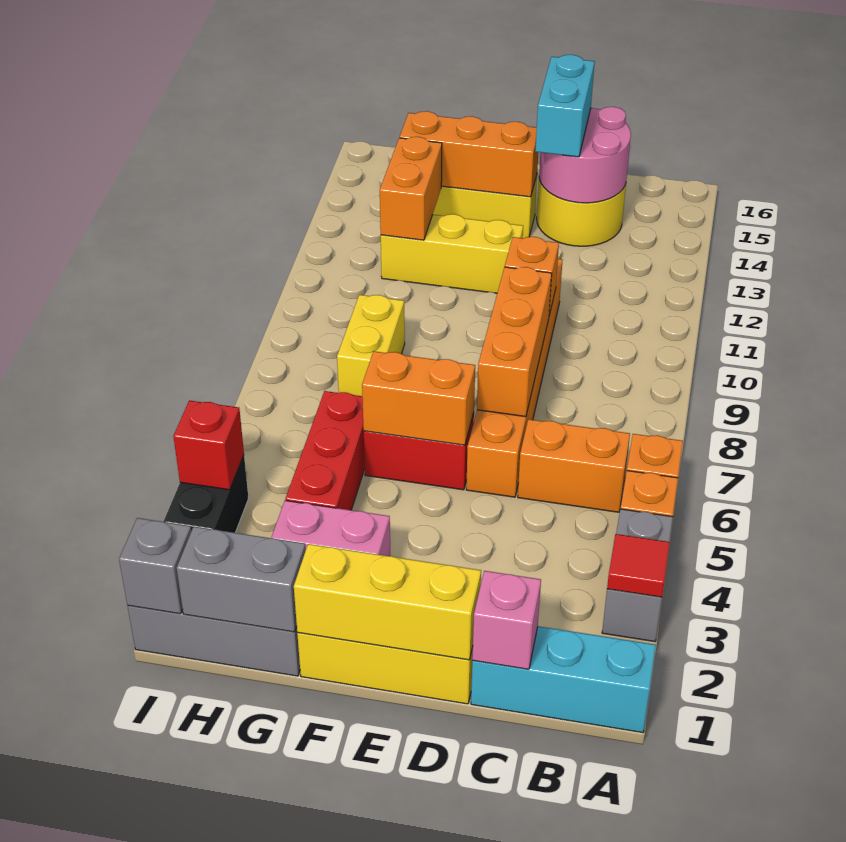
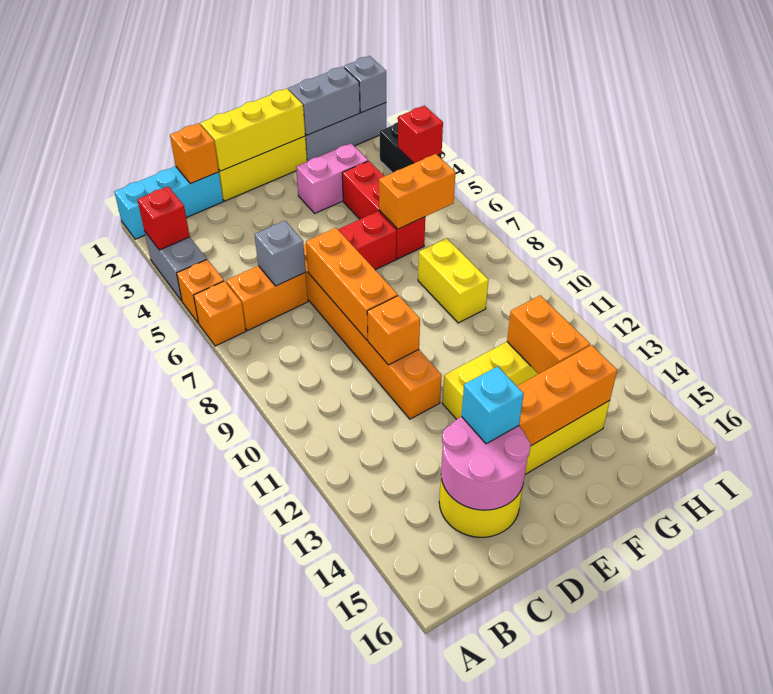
red 1x1 tile [607,534,670,597] -> red 1x1 brick [137,186,190,250]
pink 1x1 brick [472,571,541,669] -> orange 1x1 brick [170,123,219,184]
none -> grey 1x1 brick [254,221,306,286]
cyan 1x2 brick [535,55,594,157] -> cyan 1x1 brick [461,366,524,444]
orange 1x2 brick [362,351,475,445] -> orange 1x2 brick moved to [379,154,455,229]

